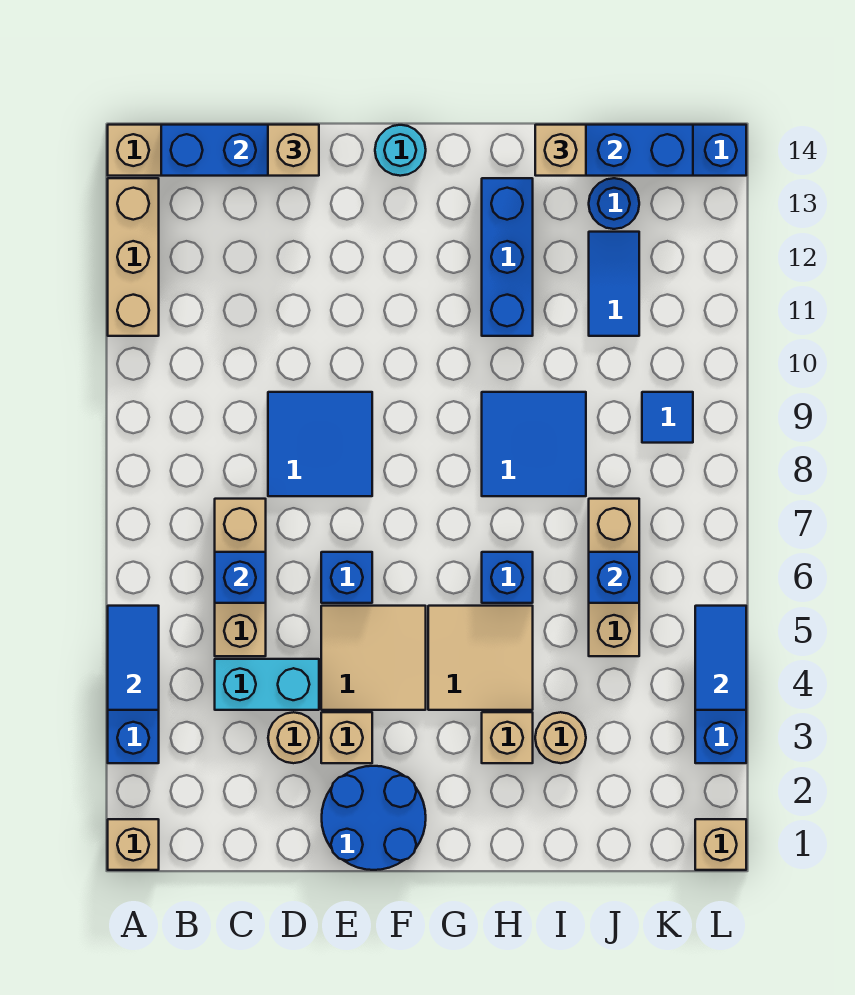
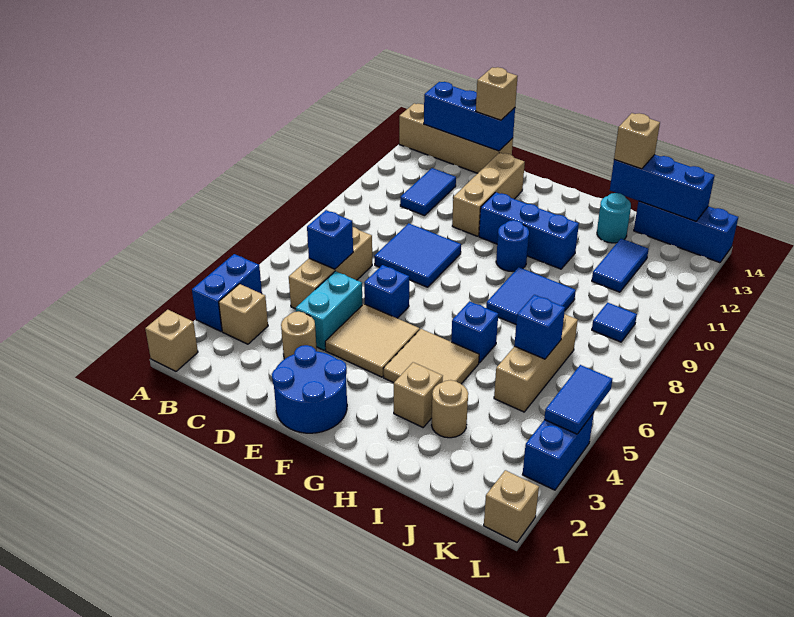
blue 1x2 tile [108,606,159,710] -> blue 1x2 tile moved to [400,168,456,216]
tan 1x3 brick [108,178,159,336] -> tan 1x3 brick moved to [452,153,525,236]
cyan 1x2 brick [215,659,319,710] -> cyan 1x2 brick turned to [296,271,362,350]
tan 1x1 brick [321,712,372,763] -> tan 1x1 brick moved to [219,284,268,344]
cyan 1x1 round brick [375,125,426,176] -> cyan 1x1 round brick moved to [597,193,631,243]
blue 1x3 brick [482,178,533,336] -> blue 1x3 brick turned to [479,192,579,269]
blue 1x1 round brick [589,178,639,229] -> blue 1x1 round brick moved to [496,220,529,271]

